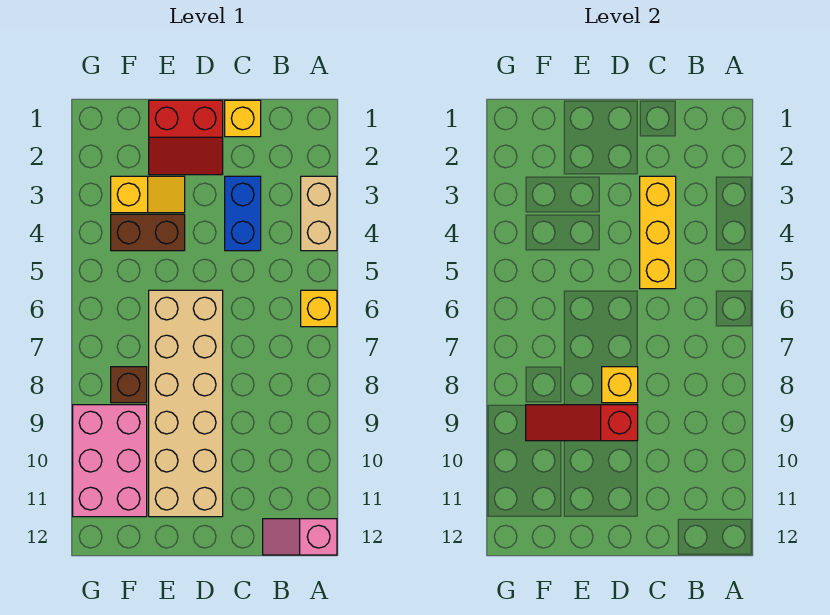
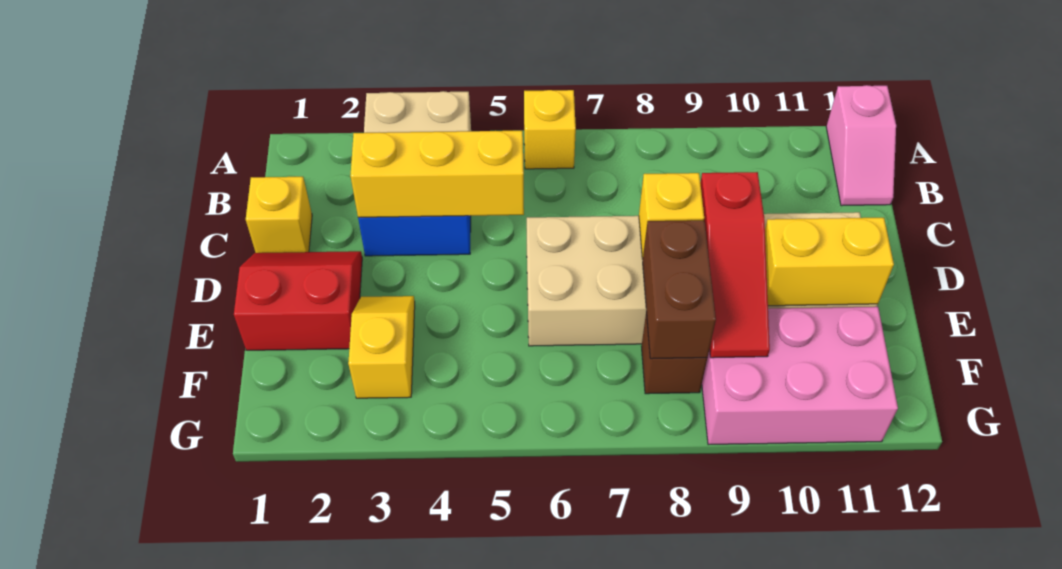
red 2x2 slope [149,100,223,175] -> red 2x2 slope turned to [234,251,362,350]
brown 1x2 brick [111,214,185,251] -> brown 1x2 brick moved to [643,220,716,359]
none -> yellow 1x2 brick [765,218,894,306]

